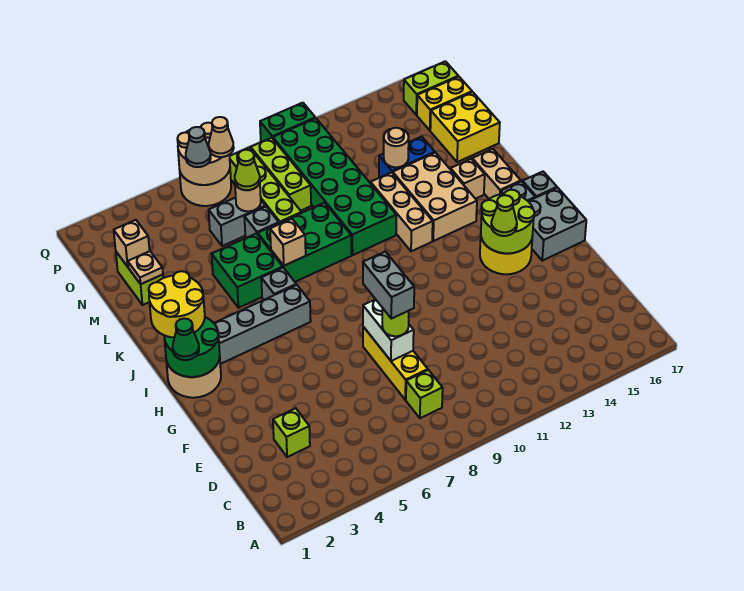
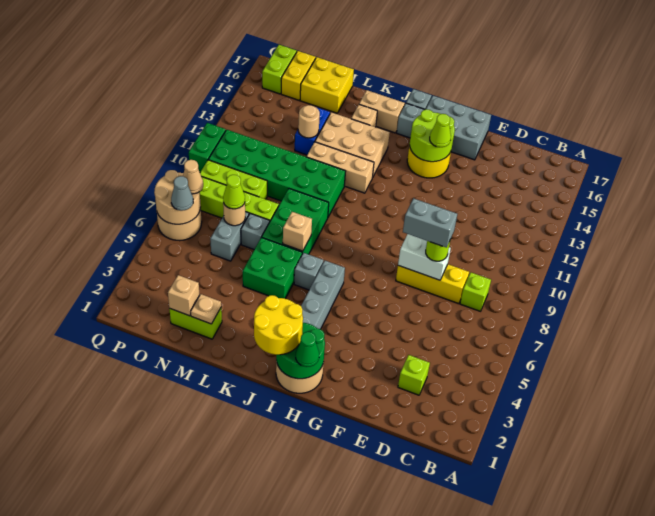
grey 2x2 brick [528,188,586,261] -> grey 2x3 brick [426,96,491,160]

